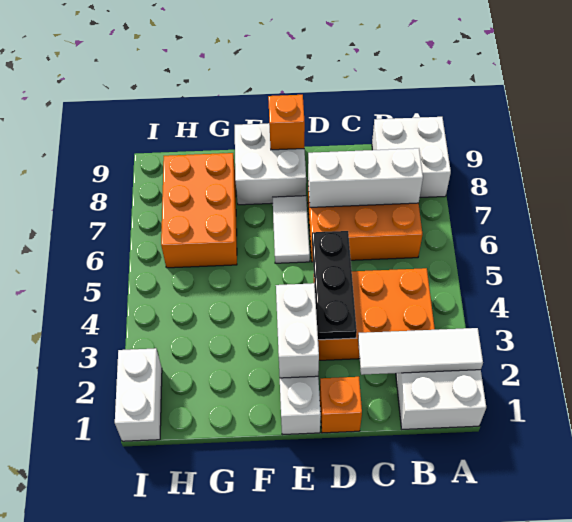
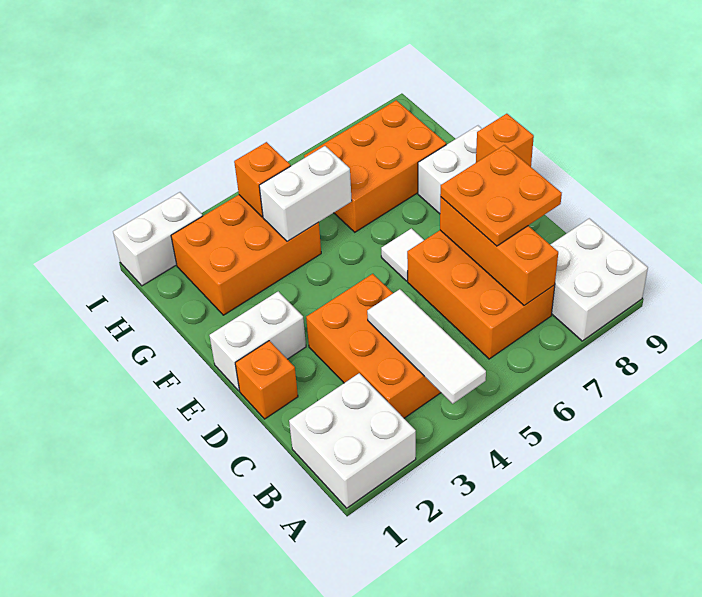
white 1x3 tile [358,328,483,375] -> white 1x3 tile moved to [367,289,486,404]
white 1x3 brick [308,148,423,207] -> orange 1x3 brick [440,197,558,306]
none -> orange 2x2 plate [440,145,562,246]
black 1x3 plate [312,231,357,340] -> none
white 1x2 brick [276,283,319,378] -> white 1x2 brick moved to [259,146,352,242]
white 1x2 tile [272,196,310,263] -> white 1x1 tile [381,228,424,281]
none -> orange 2x3 brick [171,195,321,315]
none -> orange 1x1 brick [234,142,291,217]

